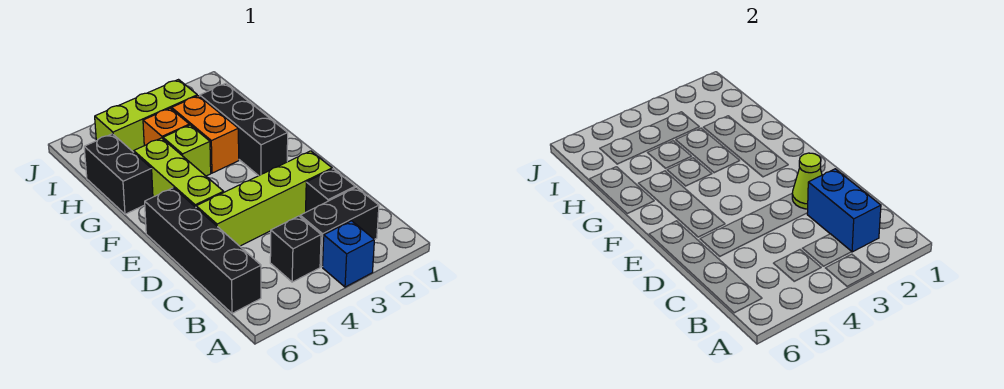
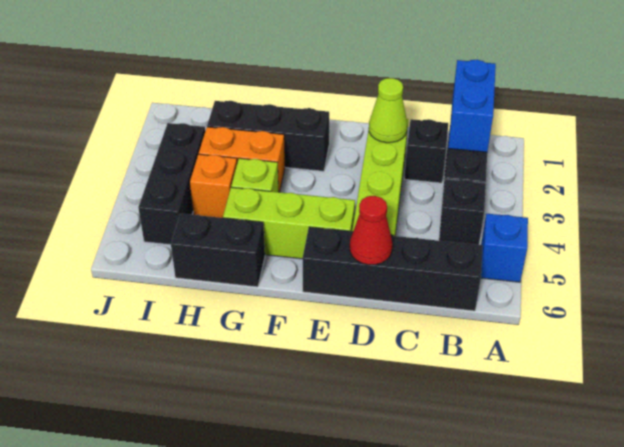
blue 1x1 brick [323,221,374,287] -> blue 1x1 brick moved to [481,214,528,282]
blue 1x2 brick [807,169,881,252] -> blue 1x2 brick turned to [448,60,496,152]
none -> red 1x1 cone [350,196,392,265]
lime 1x3 brick [95,80,197,152] -> black 1x3 brick [138,123,205,245]

